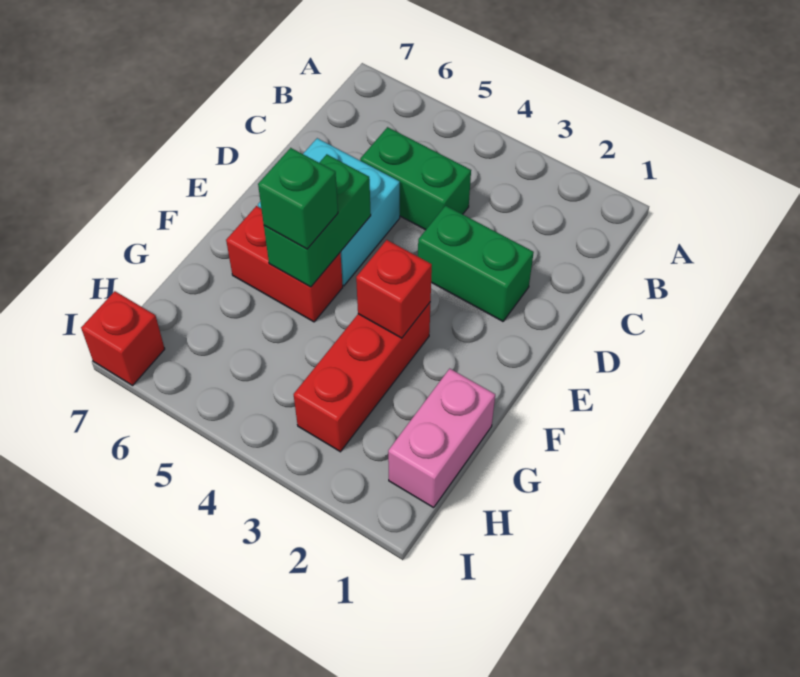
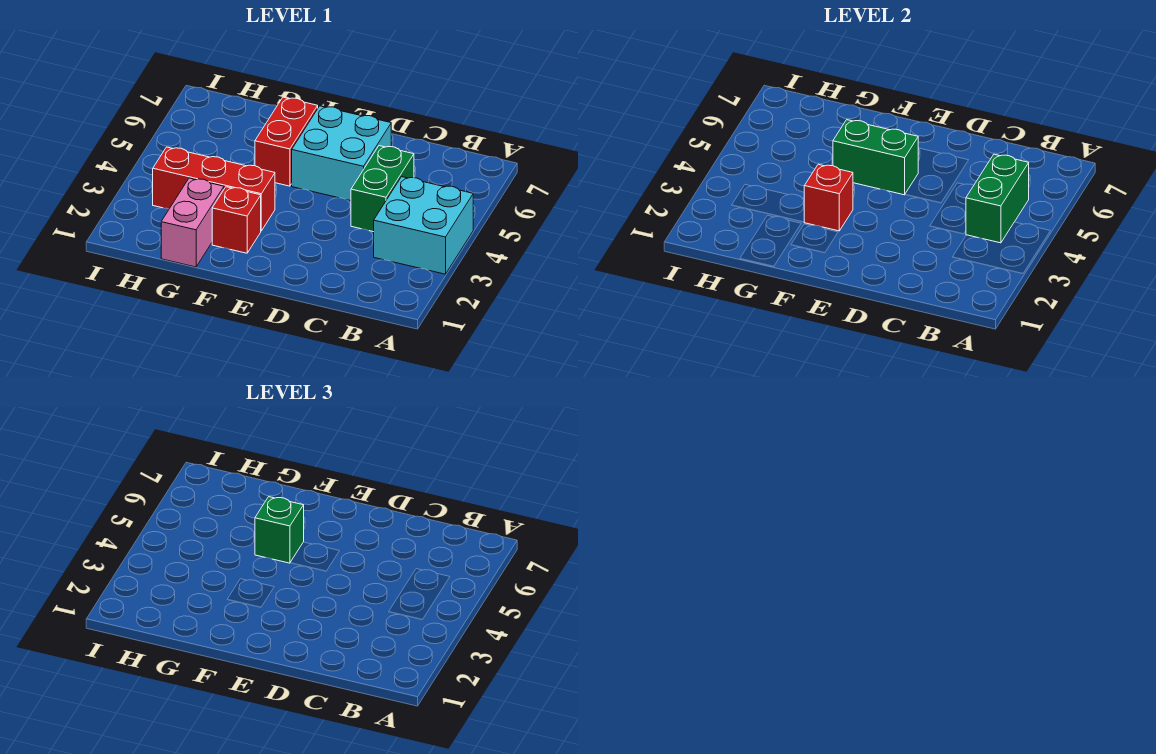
none -> cyan 2x2 brick [374,177,473,274]
green 1x2 brick [418,206,534,321] -> green 1x2 brick moved to [966,154,1029,243]
pink 1x2 brick [388,369,495,508] -> pink 1x2 brick turned to [161,178,224,267]
red 1x1 brick [81,291,165,385] -> red 1x1 brick moved to [212,187,261,253]

